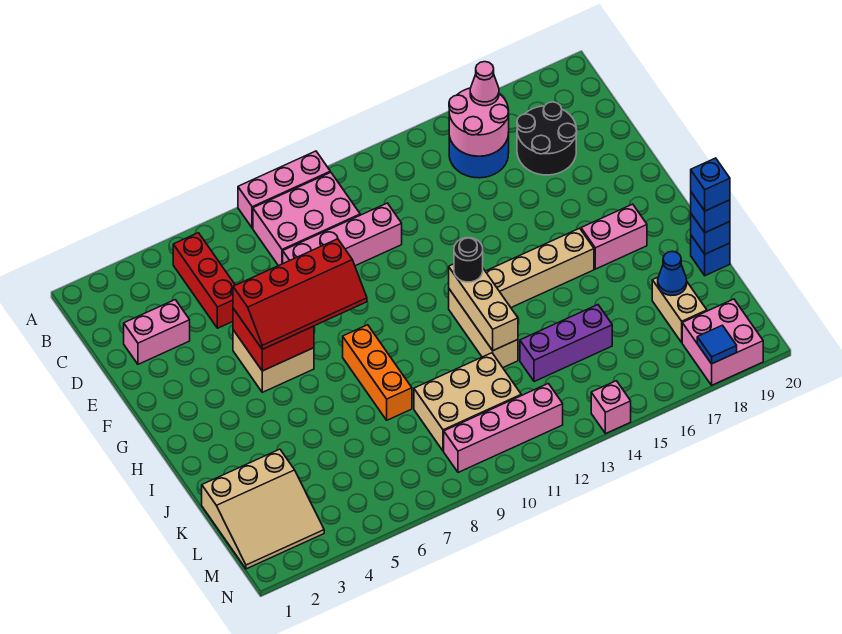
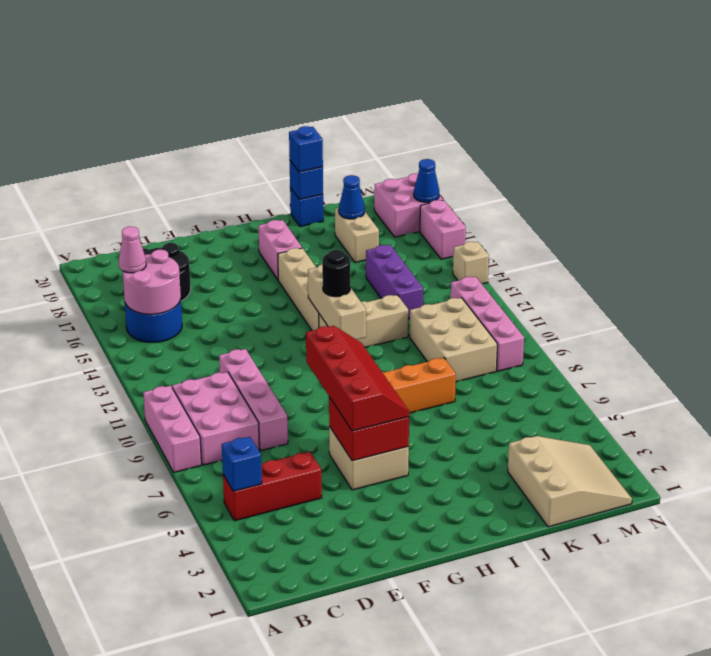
pink 1x2 brick [124,300,190,364] -> pink 1x2 brick moved to [420,200,466,259]
tan 1x3 brick [449,264,518,350] -> tan 1x3 brick turned to [308,264,366,340]
blue 1x1 brick [691,158,730,211] -> blue 1x1 brick moved to [222,437,262,491]
tan 1x2 brick [652,277,707,342] -> tan 1x2 brick turned to [335,208,379,263]
pink 1x1 brick [591,381,631,434] -> tan 1x1 brick [453,242,489,284]
blue 1x1 tile [697,325,737,364] -> blue 1x1 cone [414,159,439,202]

